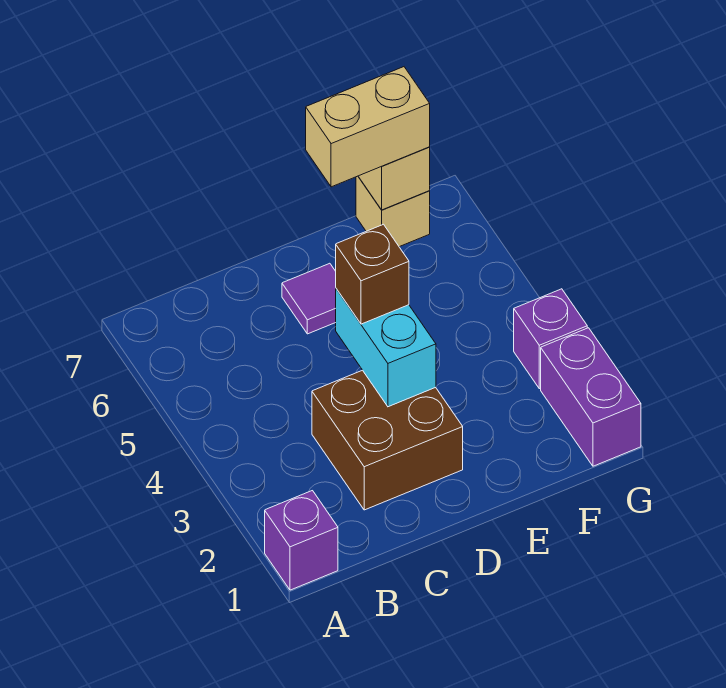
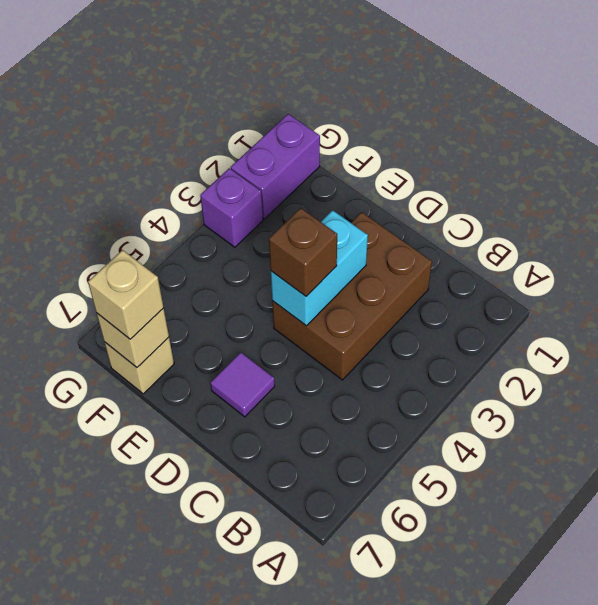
purple 1x1 brick [265,491,338,590] -> none
brown 2x2 brick [312,370,463,510] -> brown 2x3 brick [272,212,432,380]
tan 1x2 brick [306,67,430,187] -> tan 1x1 brick [88,250,164,339]

